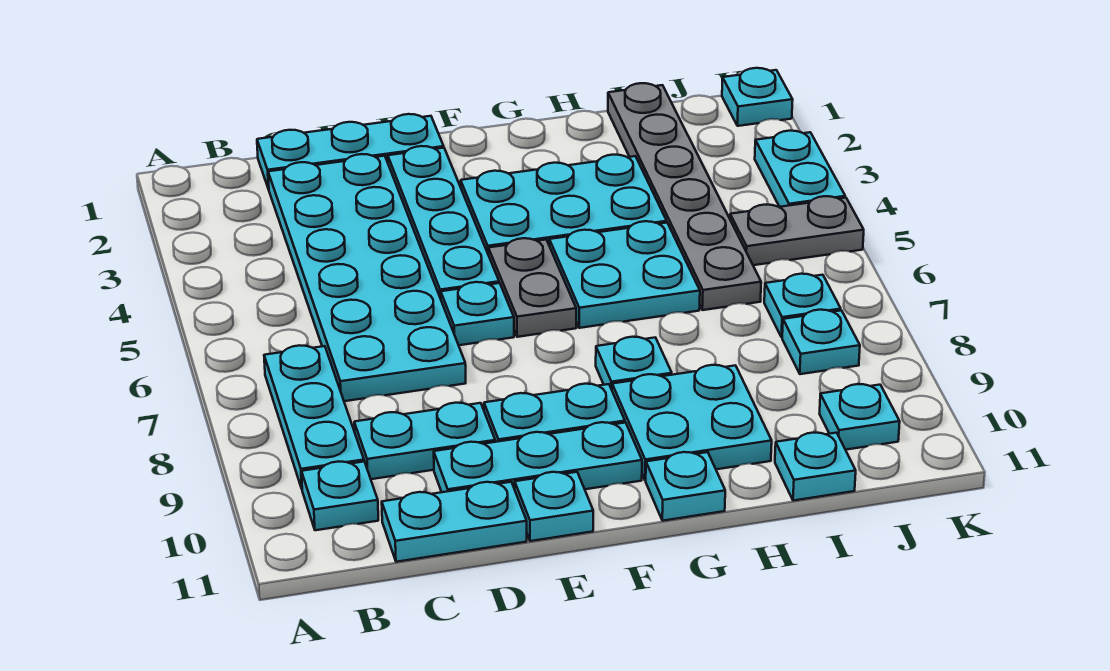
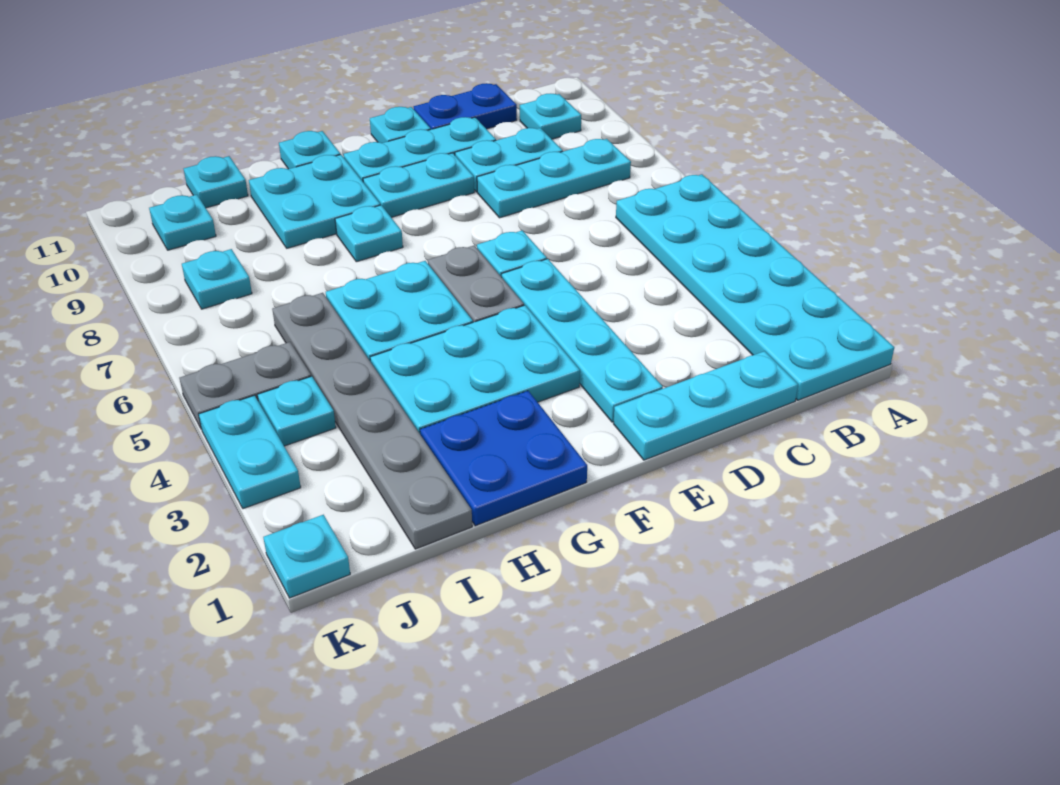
cyan 1x3 plate [264,345,364,488] -> cyan 1x3 plate turned to [477,139,631,218]
cyan 2x6 plate [268,154,466,401] -> cyan 2x6 plate moved to [616,174,894,400]
cyan 1x2 plate [382,482,527,562] -> blue 1x2 plate [414,83,517,129]
none -> blue 2x2 plate [420,391,587,526]
cyan 1x1 plate [764,274,841,337] -> cyan 1x1 plate moved to [258,376,336,446]

